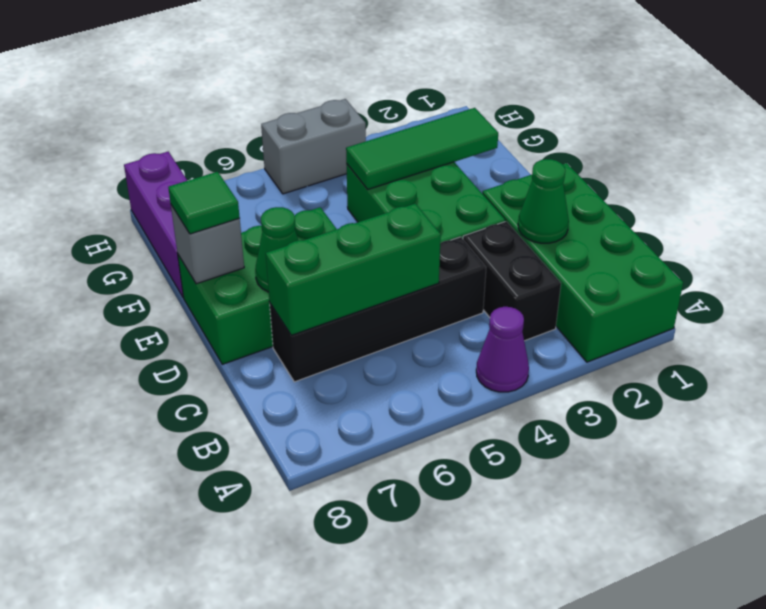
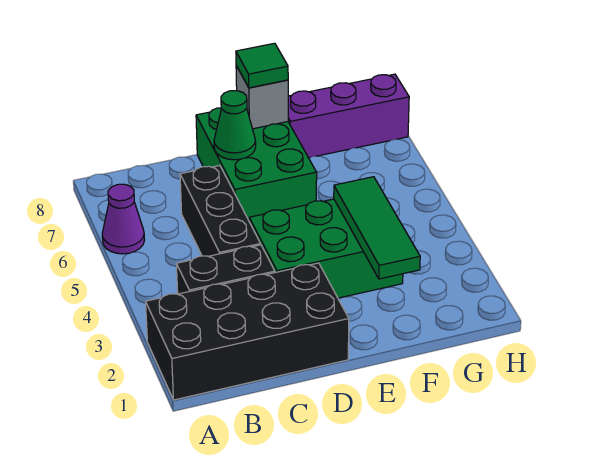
green 2x4 brick [482,163,683,362] -> black 2x4 brick [146,263,349,400]
purple 1x1 cone [476,307,529,392] -> purple 1x1 cone moved to [102,184,144,254]
green 1x1 cone [518,159,569,243] -> none
black 1x4 brick [270,237,486,382] -> black 1x3 brick [180,165,261,256]
green 1x3 brick [266,204,441,335] -> none
grey 1x2 brick [261,99,366,194] -> none

